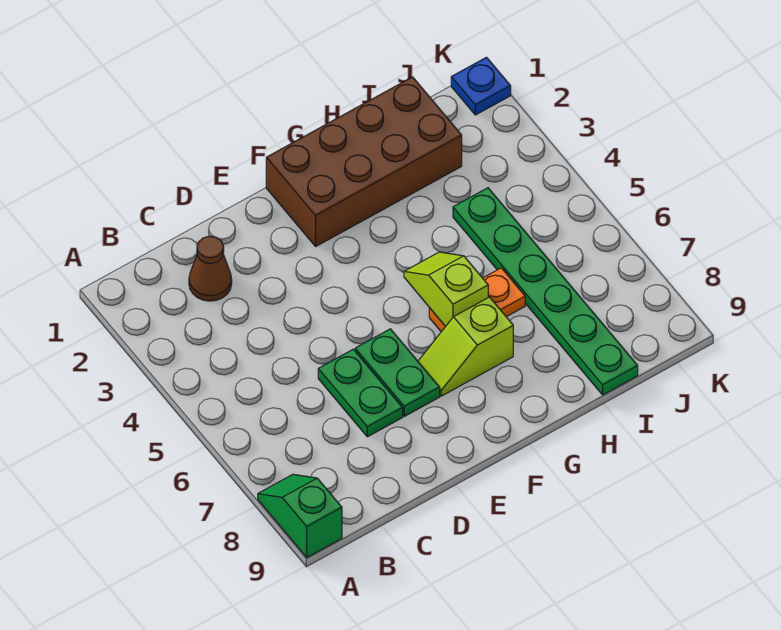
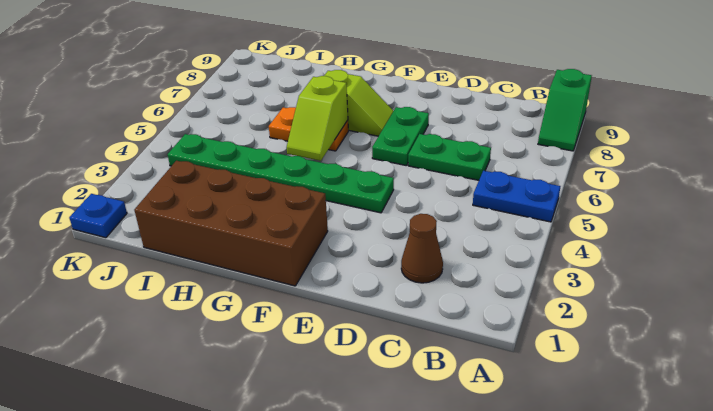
none -> blue 1x2 plate [473,171,560,222]
green 1x2 plate [318,349,403,437] -> green 1x2 plate turned to [408,134,491,180]
green 1x6 plate [453,188,638,395] -> green 1x6 plate turned to [168,134,394,213]

